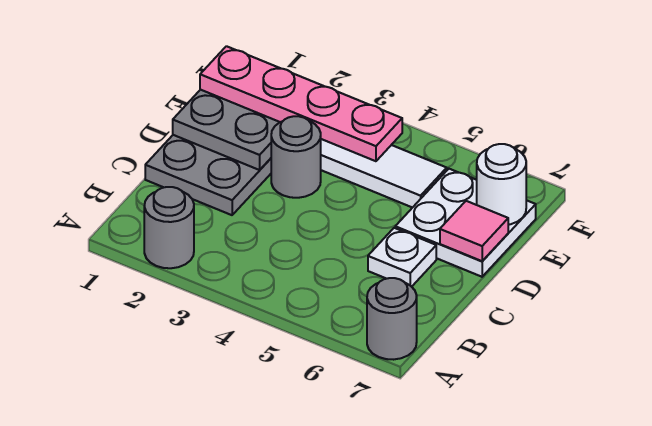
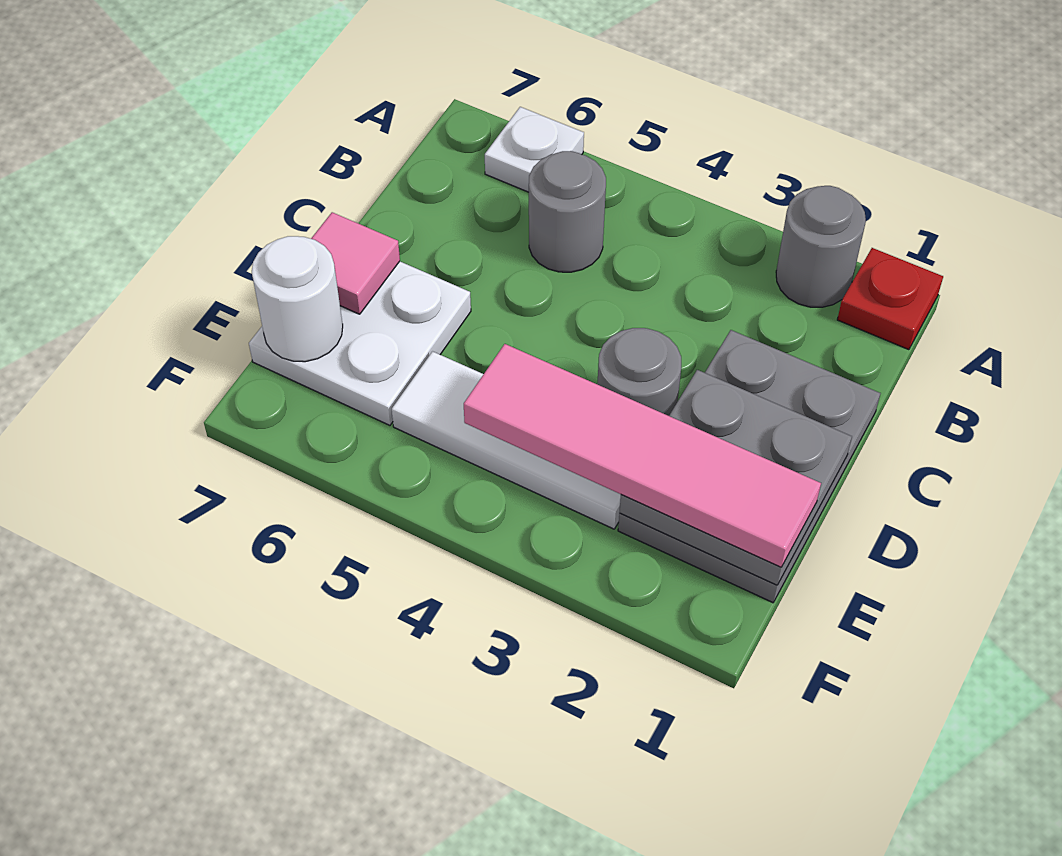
none -> red 1x1 plate [837,248,943,350]
grey 1x1 round brick [367,278,417,360] -> grey 1x1 round brick moved to [529,151,606,272]
white 1x1 plate [368,228,436,287] -> white 1x1 plate moved to [485,107,584,192]
pink 1x4 plate [200,46,402,161] -> pink 1x4 tile [464,344,821,567]

